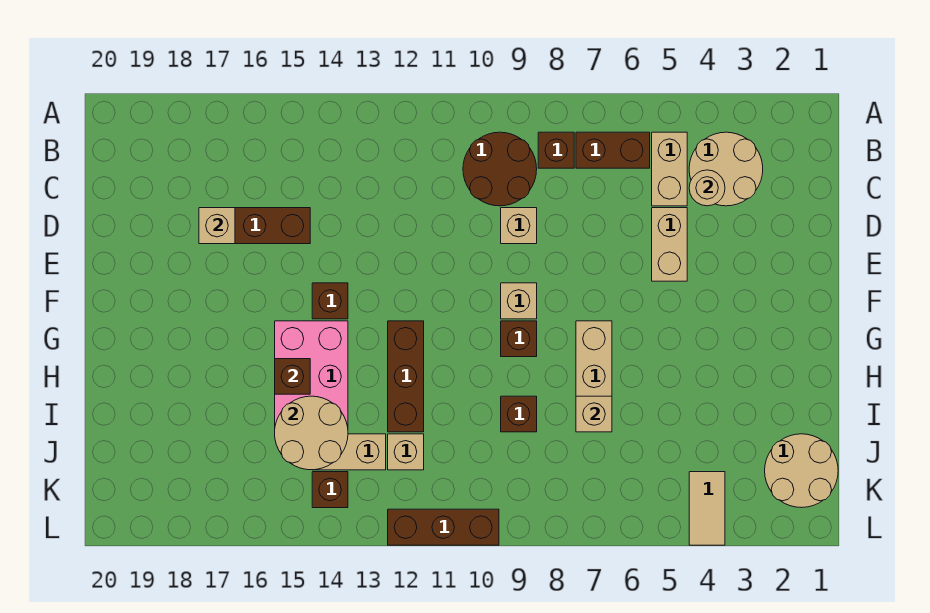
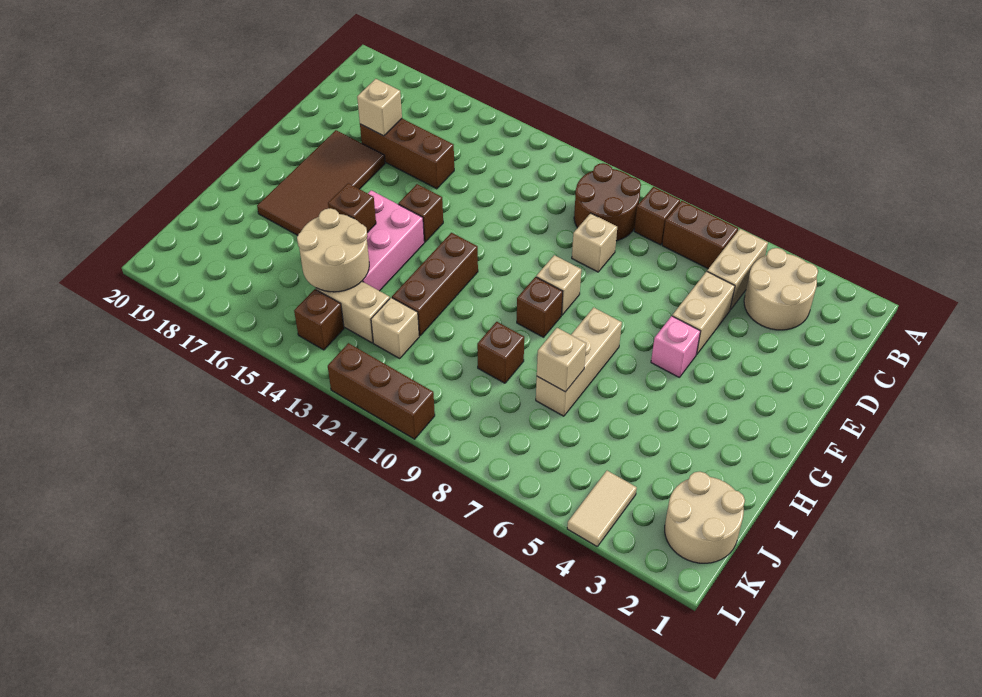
tan 1x1 round brick [689,170,725,206] -> none
none -> brown 2x4 tile [257,130,385,235]
none -> pink 1x1 brick [651,316,700,377]

